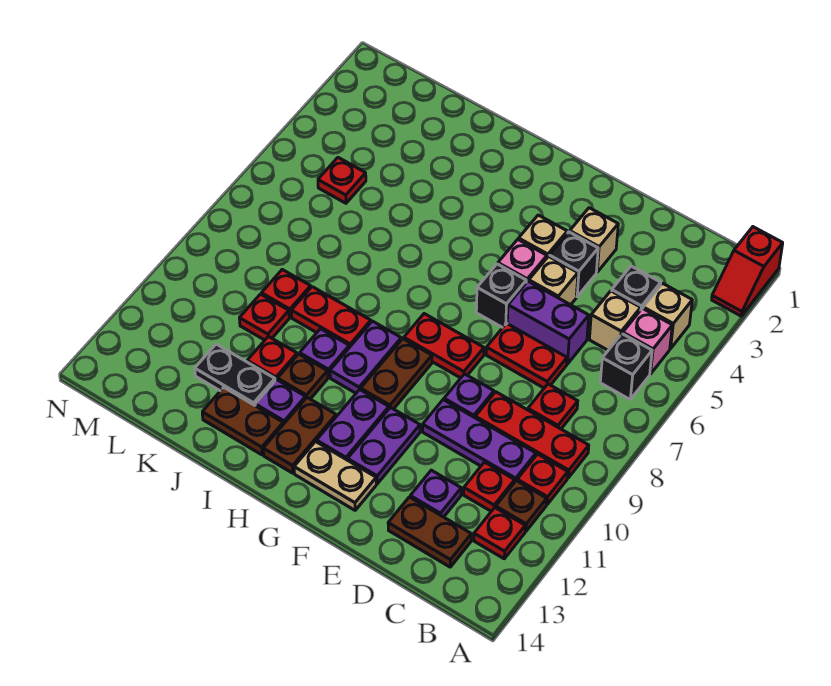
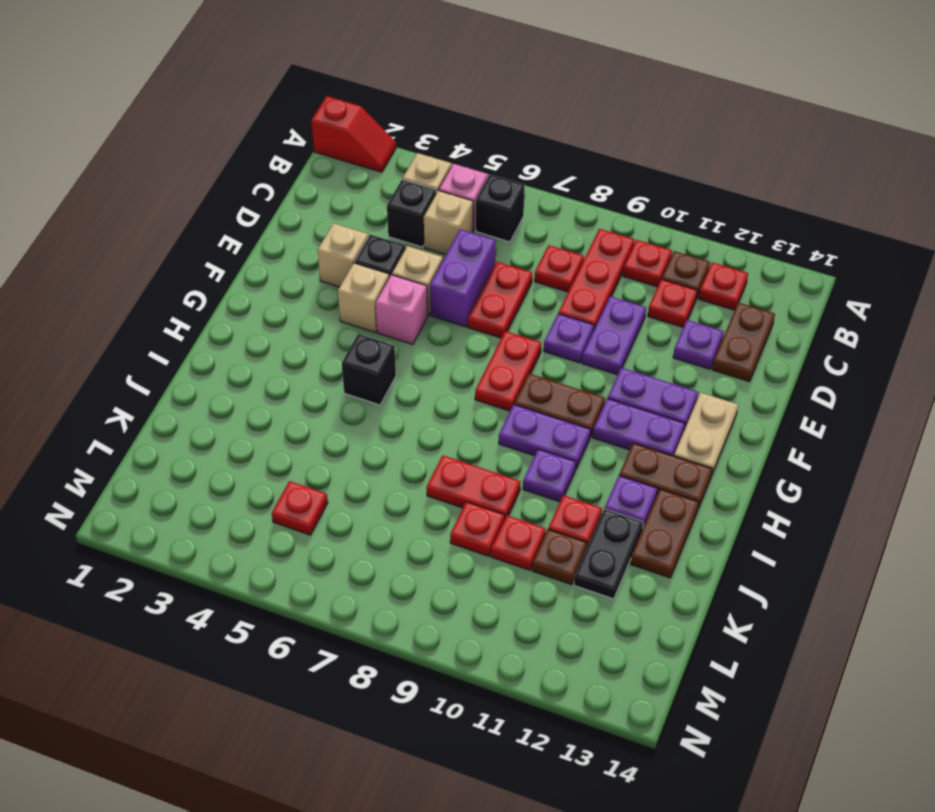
purple 1x3 plate [423,400,536,481] -> purple 1x2 plate [582,296,646,375]
black 1x1 brick [476,264,526,328] -> black 1x1 brick moved to [342,334,396,405]
red 1x2 plate [291,287,371,348] -> red 1x2 plate turned to [427,455,521,517]
brown 1x1 plate [278,354,328,399] -> brown 1x1 plate moved to [532,529,587,585]

